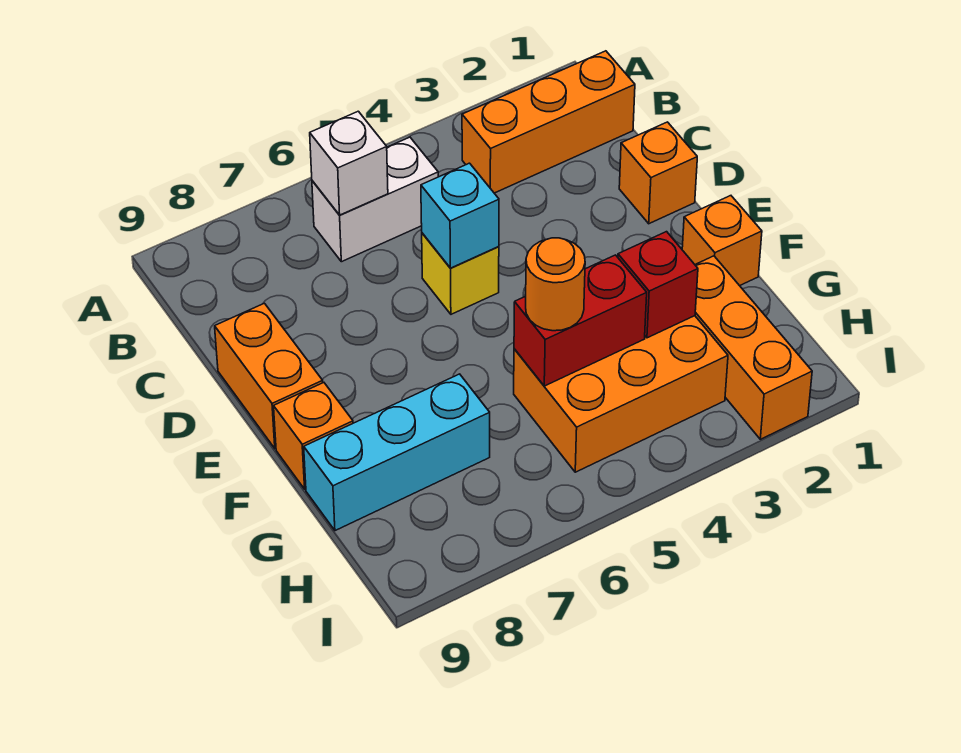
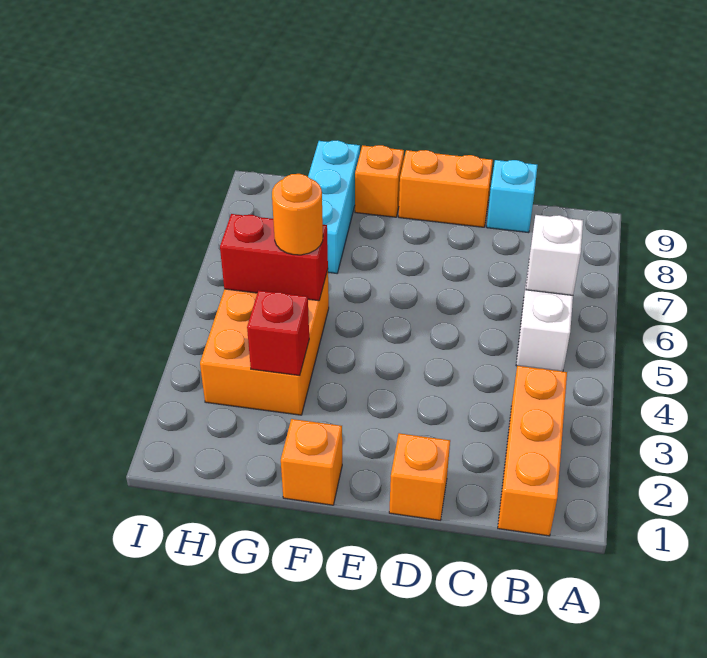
yellow 1x1 brick [422,233,499,314] -> none
cyan 1x1 brick [421,163,499,268] -> cyan 1x1 brick moved to [487,160,538,233]
orange 1x3 brick [695,256,812,439] -> none
red 1x2 brick [514,255,647,386] -> red 1x2 brick turned to [220,214,328,301]

